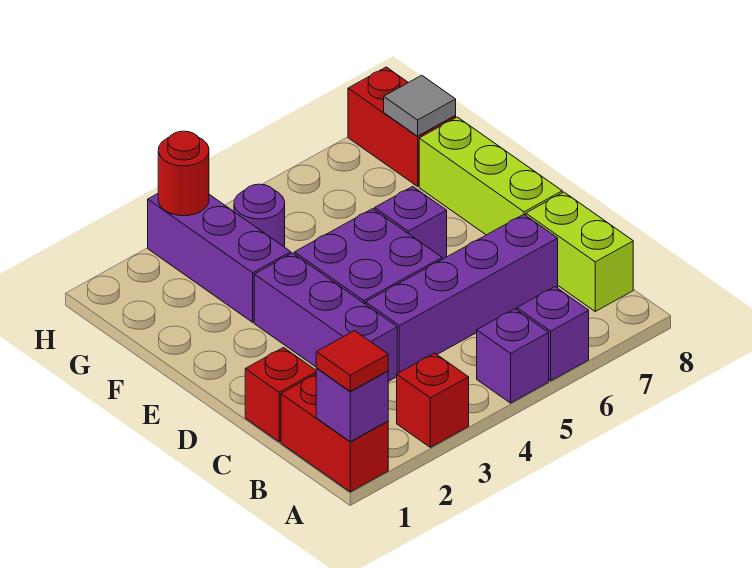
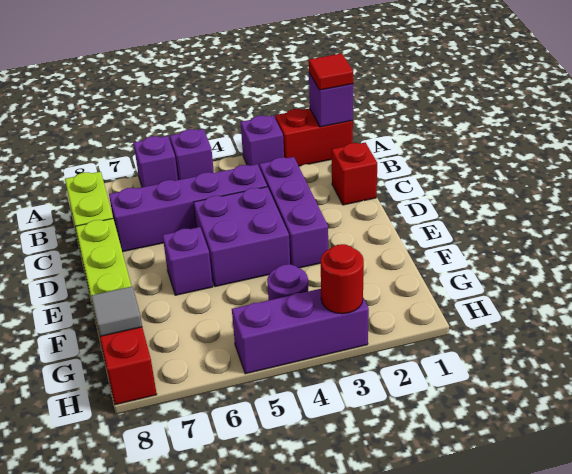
red 1x2 brick [281,374,388,492] -> red 1x2 brick turned to [275,108,353,166]
red 1x1 brick [397,353,469,447] -> purple 1x1 brick [241,115,284,168]
purple 1x3 brick [148,194,291,322] -> purple 1x3 brick turned to [232,289,369,374]

